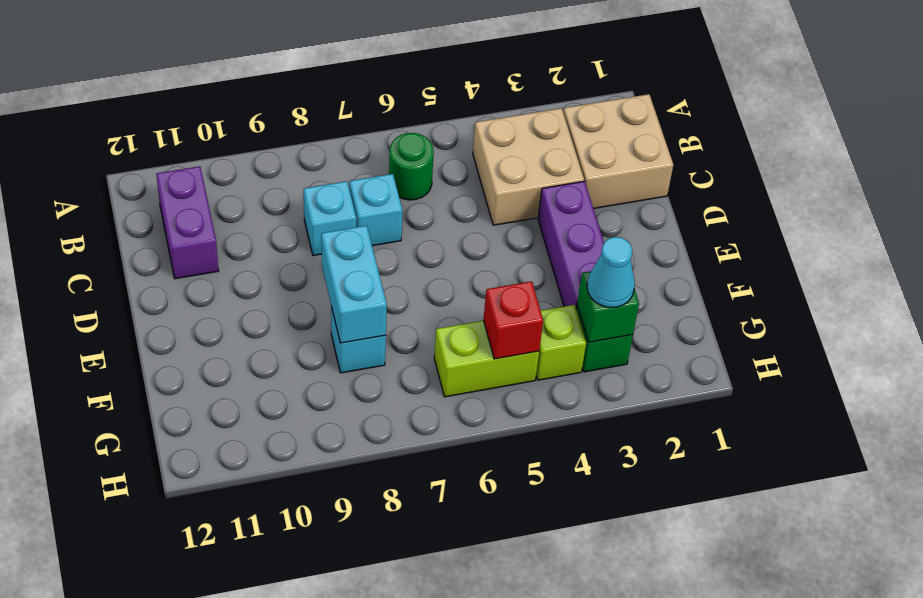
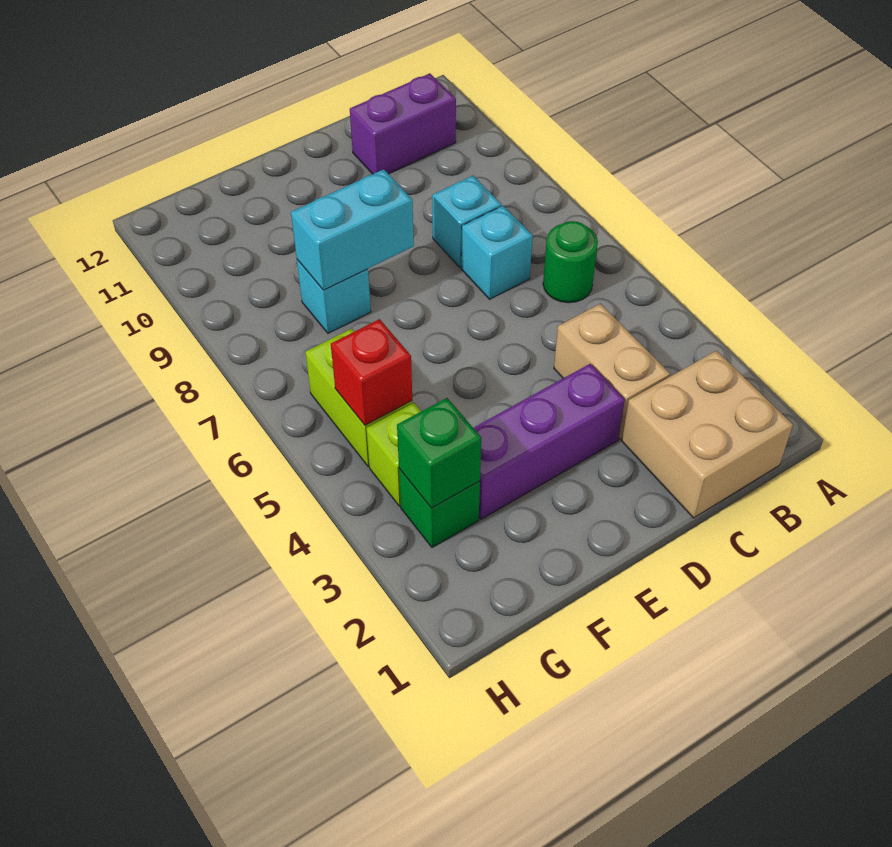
tan 2x2 brick [473,108,584,225] -> tan 1x2 brick [554,304,670,439]
cyan 1x1 cone [587,237,635,307] -> none

